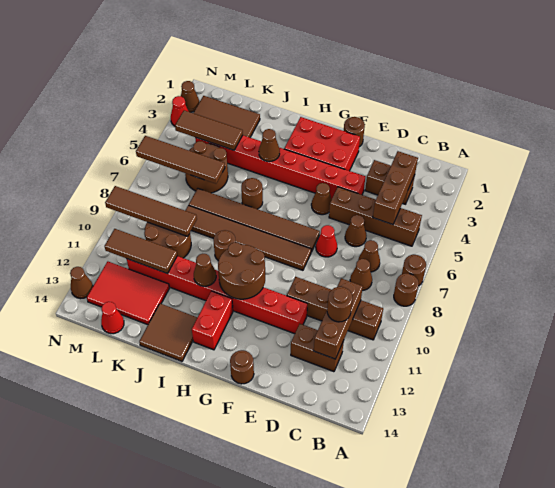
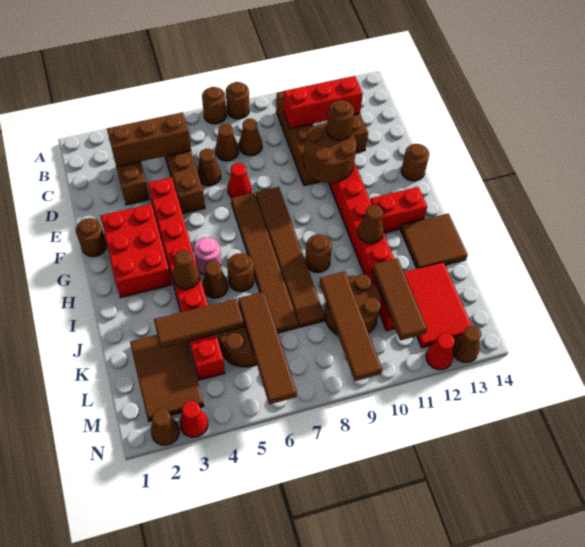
brown 1x3 brick [314,278,363,359] -> red 1x3 brick [283,76,363,129]
brown 1x1 round brick [327,287,352,322] -> brown 1x1 round brick moved to [327,100,354,140]
brown 1x1 cone [311,183,332,215] -> brown 1x1 cone moved to [202,261,228,298]
brown 2x2 round brick [218,242,265,299] -> brown 2x2 round brick moved to [304,124,357,183]
none -> pink 1x1 round brick [194,237,221,275]
brown 1x3 tile [175,110,243,150] -> brown 1x3 tile turned to [154,299,244,348]
red 1x1 cone [101,302,124,334] -> red 1x1 cone moved to [426,333,455,370]

